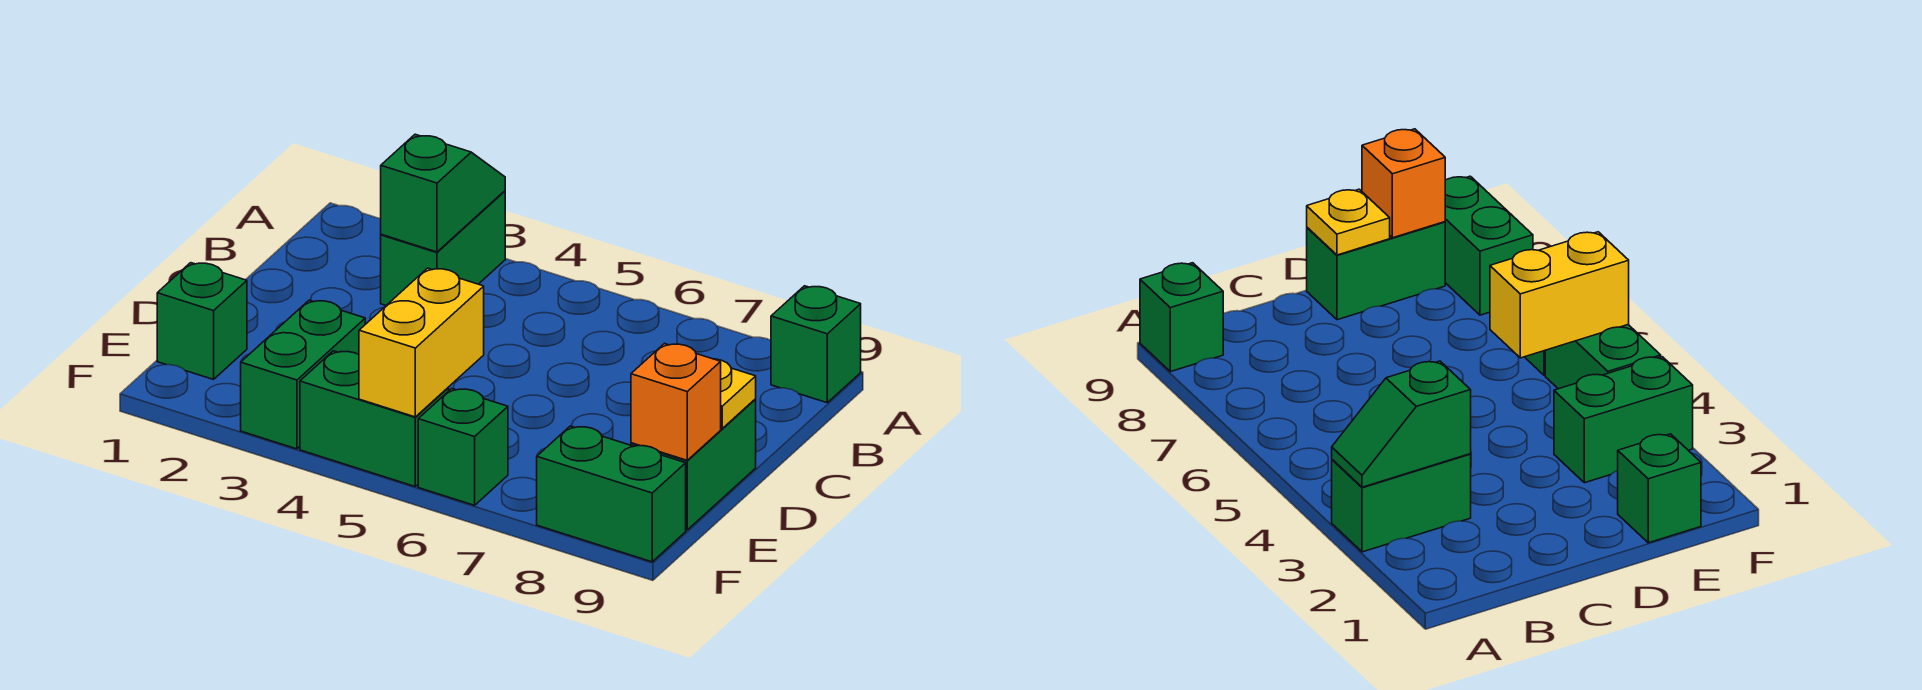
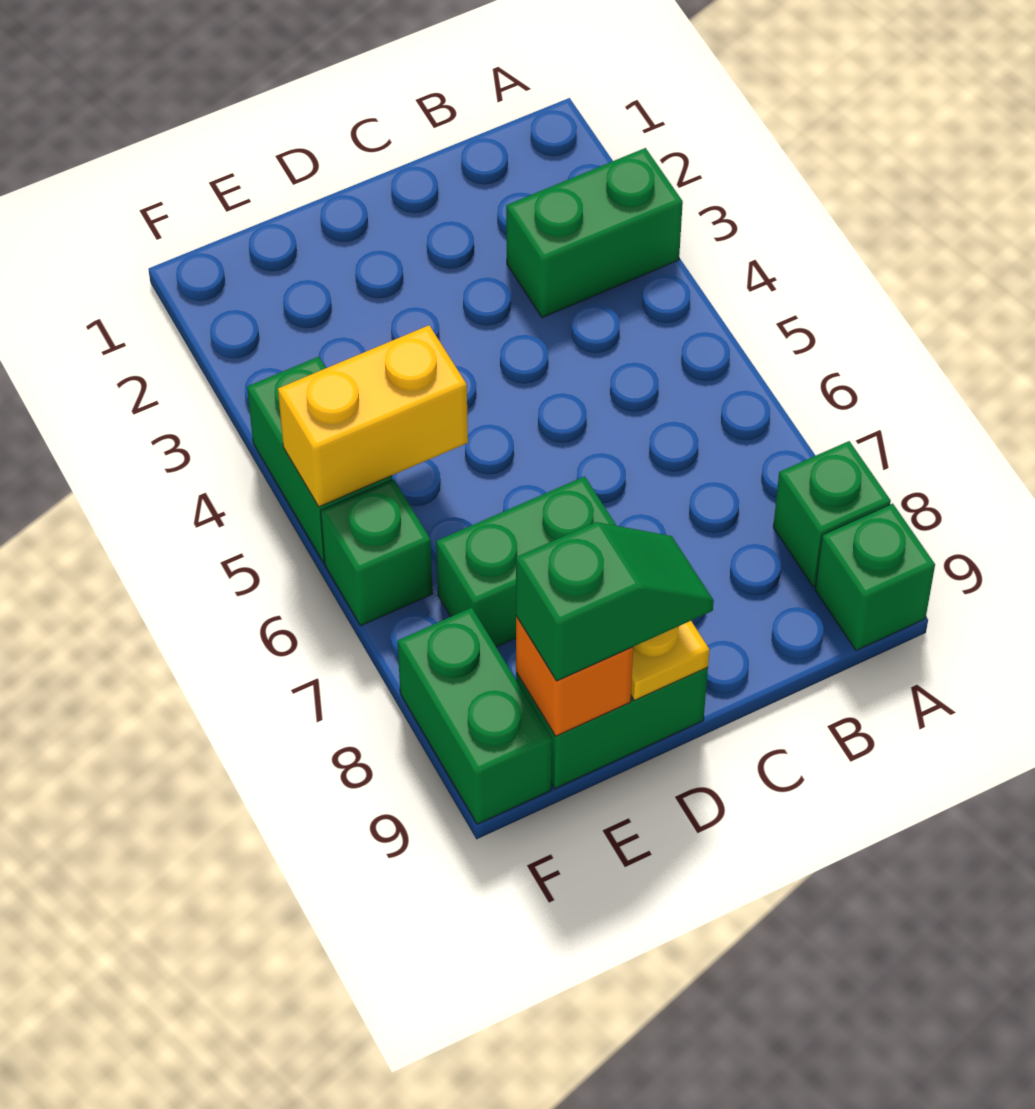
green 1x2 slope [381,134,505,252] -> green 1x2 slope moved to [516,522,714,681]
green 1x1 brick [157,263,247,379] -> green 1x1 brick moved to [773,441,891,587]
green 1x2 brick [241,300,365,449] -> green 1x2 brick moved to [436,476,616,647]

